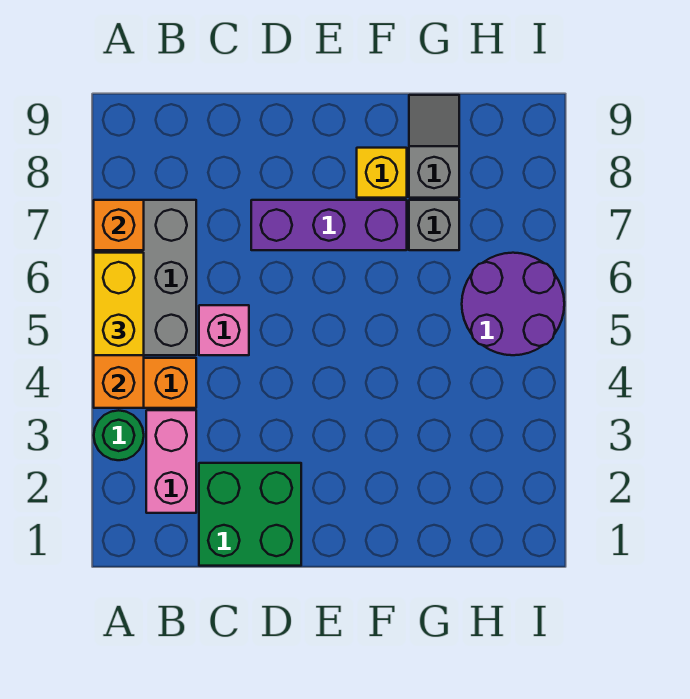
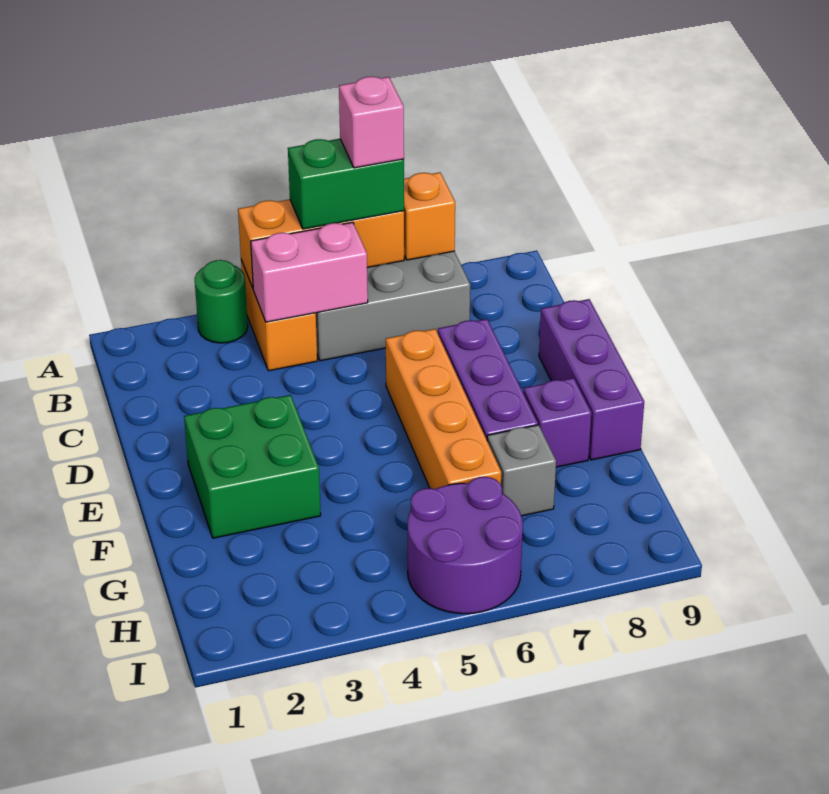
yellow 1x2 brick [94,253,144,355] -> green 1x2 brick [288,139,404,229]
pink 1x2 brick [146,410,196,513] -> pink 1x2 brick moved to [251,222,368,322]
green 2x2 brick [199,463,301,566] -> green 2x2 brick moved to [184,395,321,538]
pink 1x1 brick [199,305,249,355] -> pink 1x1 brick moved to [339,77,404,168]
none -> orange 1x4 brick [386,329,501,489]
none -> purple 1x3 brick [539,299,644,460]
yellow 1x1 brick [357,148,407,198] -> purple 1x1 brick [523,378,591,467]
grey 1x2 slope [409,95,459,198] -> none

